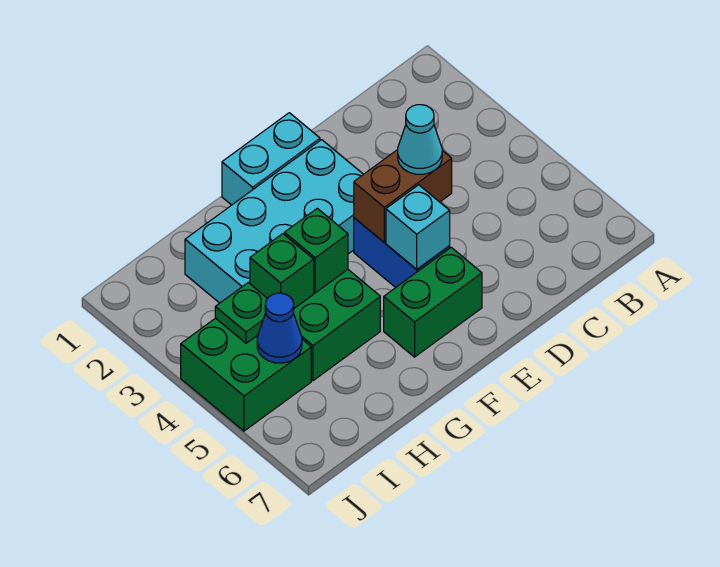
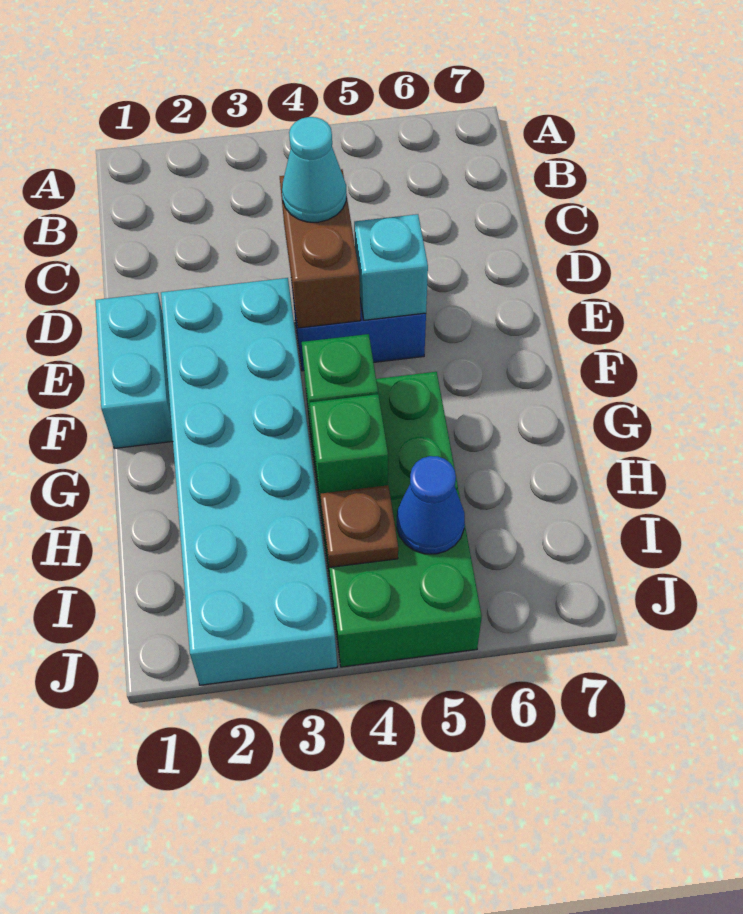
cyan 2x4 brick [185,140,363,303] -> cyan 2x6 brick [161,278,337,685]
green 1x2 brick [384,247,482,357] -> none
green 1x1 plate [215,283,267,343] -> brown 1x1 plate [320,485,398,567]

